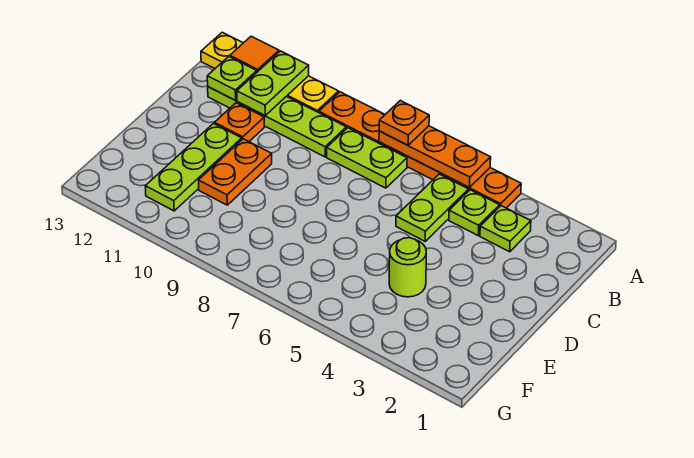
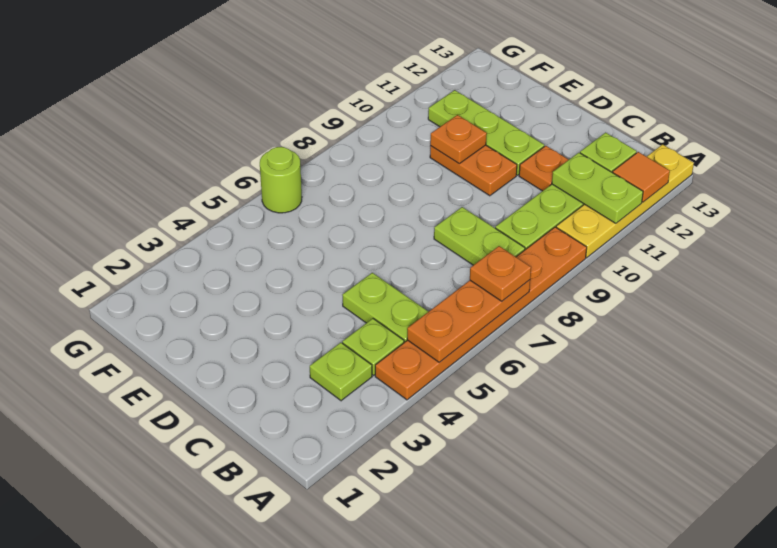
lime 1x2 plate [327,128,407,188] -> lime 1x2 plate turned to [434,207,525,265]
lime 1x1 round brick [389,238,426,297] -> lime 1x1 round brick moved to [260,147,302,213]
none -> orange 1x1 plate [430,115,487,164]

